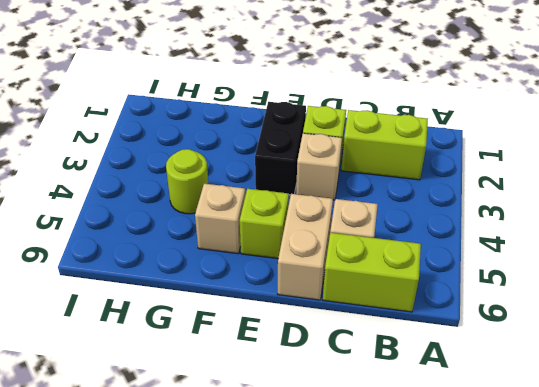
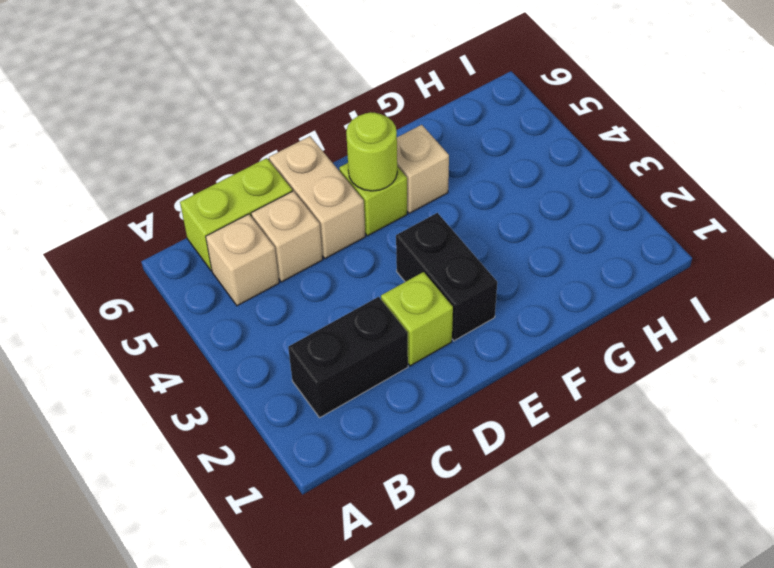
lime 1x2 brick [341,110,428,180] -> black 1x2 brick [288,297,408,418]
tan 1x1 brick [296,133,342,200] -> tan 1x1 brick moved to [206,214,279,306]
lime 1x1 round brick [166,149,208,214] -> lime 1x1 round brick moved to [346,112,397,191]

